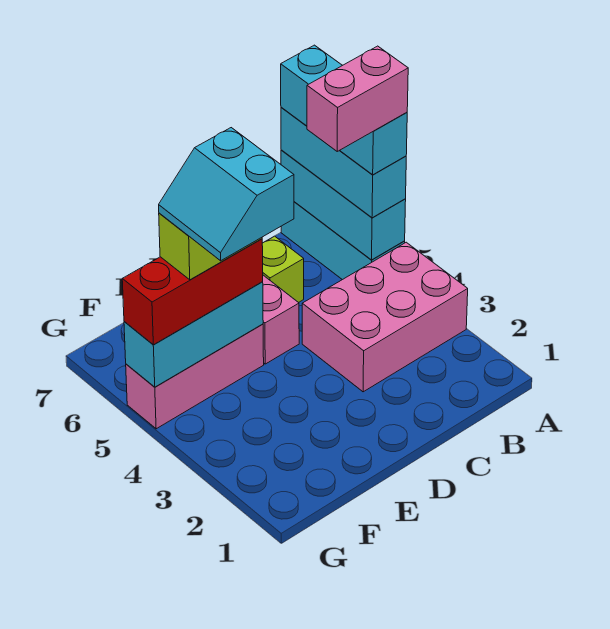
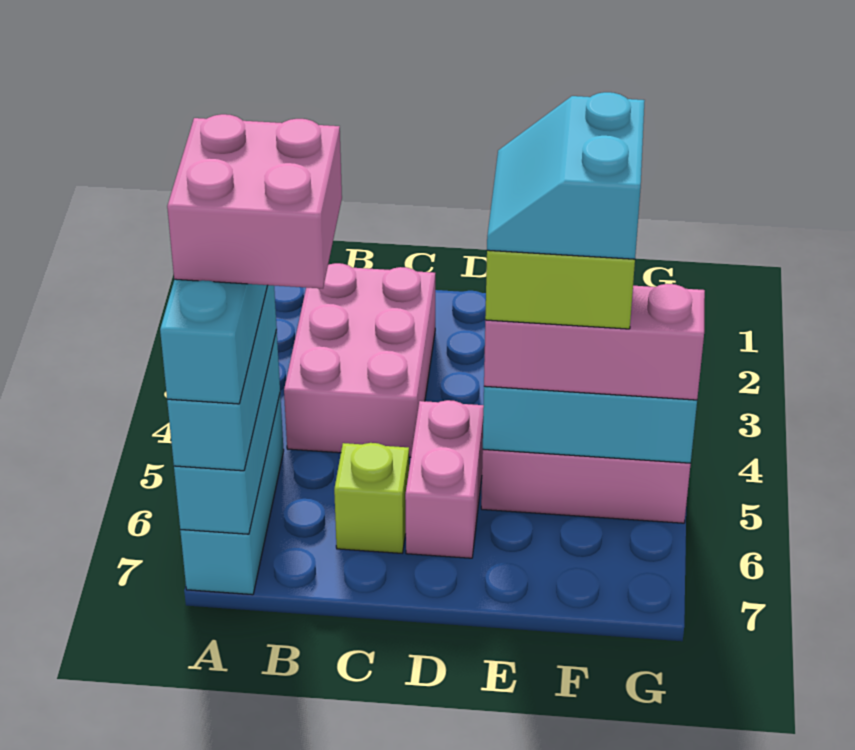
pink 2x3 brick [302,242,468,392] -> pink 2x3 brick turned to [284,263,435,457]
pink 1x2 brick [307,46,408,151] -> pink 2x2 brick [167,114,342,288]
cyan 2x2 slope [159,128,294,261] -> cyan 2x2 slope turned to [487,92,645,259]
red 1x3 brick [122,239,263,345] -> pink 1x3 brick [484,284,705,400]

